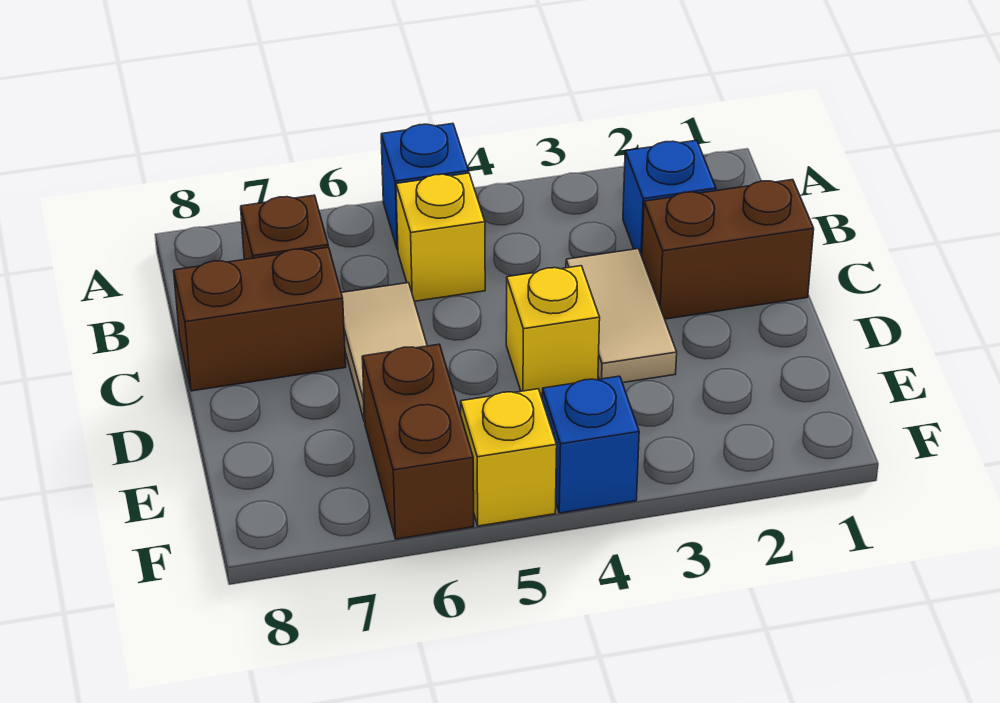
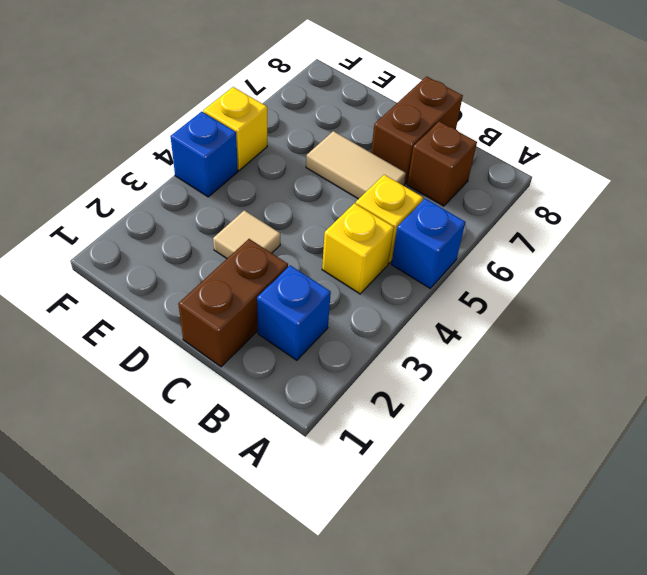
tan 1x2 tile [566,249,677,383] -> tan 1x1 tile [213,210,280,258]
yellow 1x1 brick [506,266,600,395] -> yellow 1x1 brick moved to [322,203,394,294]
brown 1x2 brick [362,344,474,539] -> none

